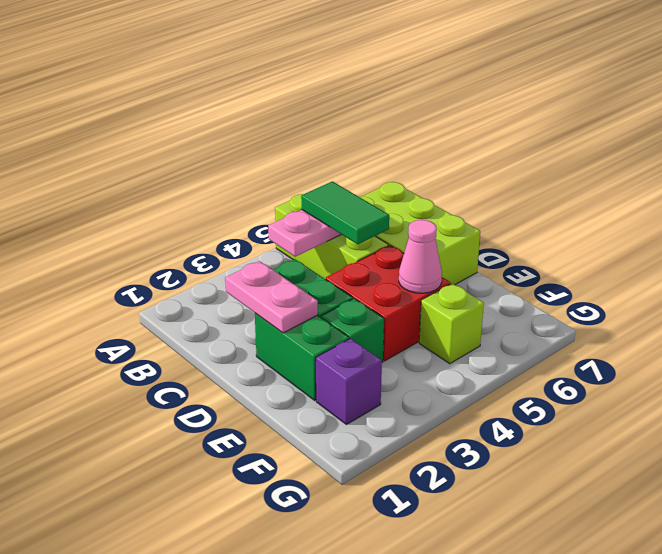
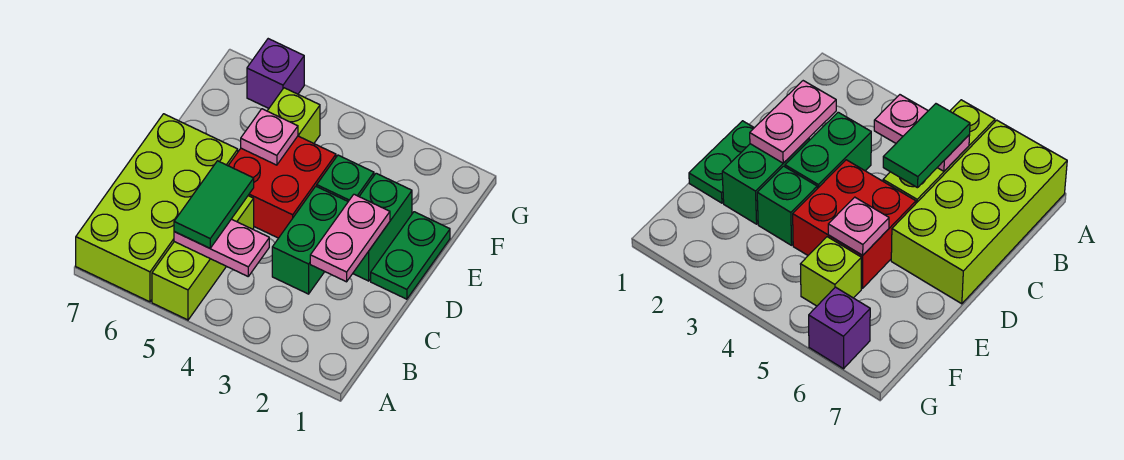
lime 2x3 brick [359,182,480,285] -> lime 2x4 brick [76,114,238,302]
none -> green 1x2 plate [371,212,450,299]
pink 1x1 cone [399,220,442,293] -> pink 1x1 plate [241,109,298,165]
purple 1x1 brick [316,339,382,424] -> purple 1x1 brick moved to [247,39,304,108]

